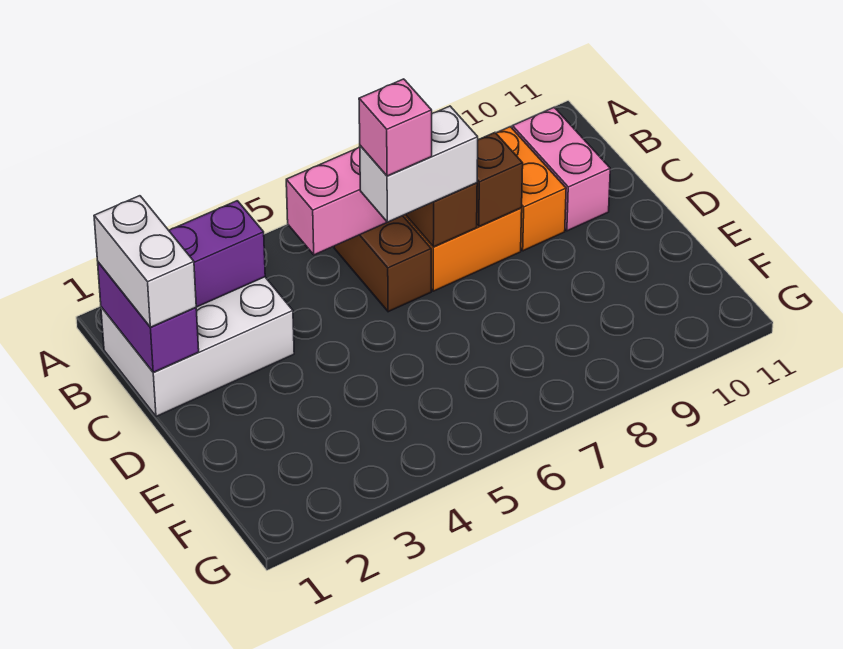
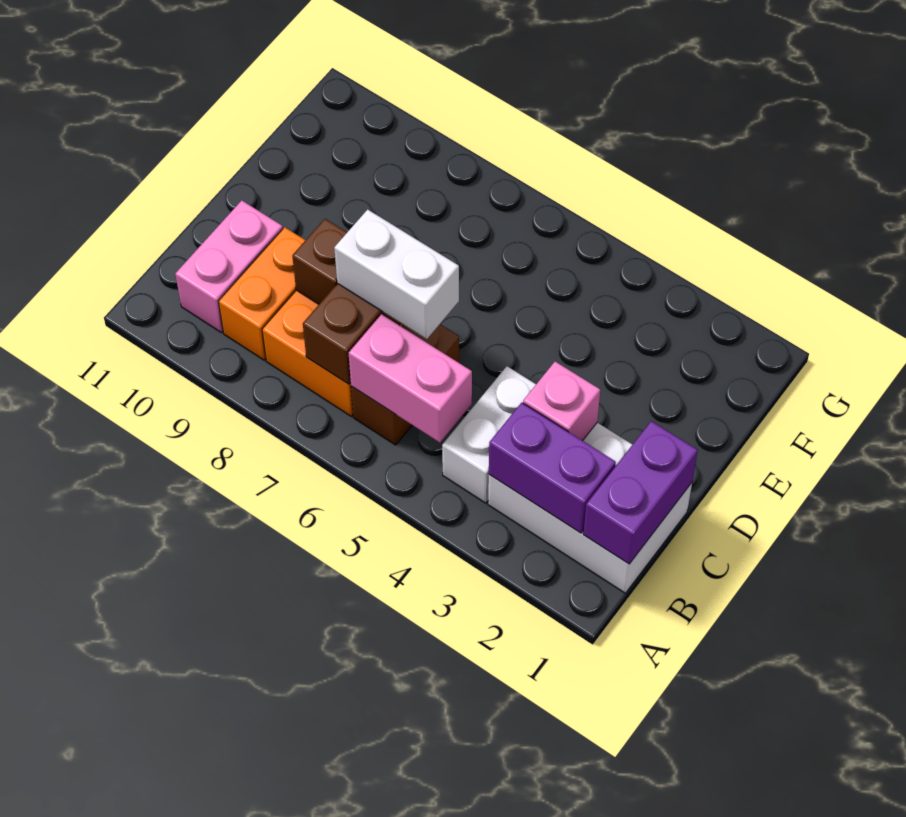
white 1x2 brick [94,196,196,327] -> white 1x2 brick moved to [442,366,536,503]
pink 1x1 brick [359,79,432,176] -> pink 1x1 brick moved to [523,362,600,441]

